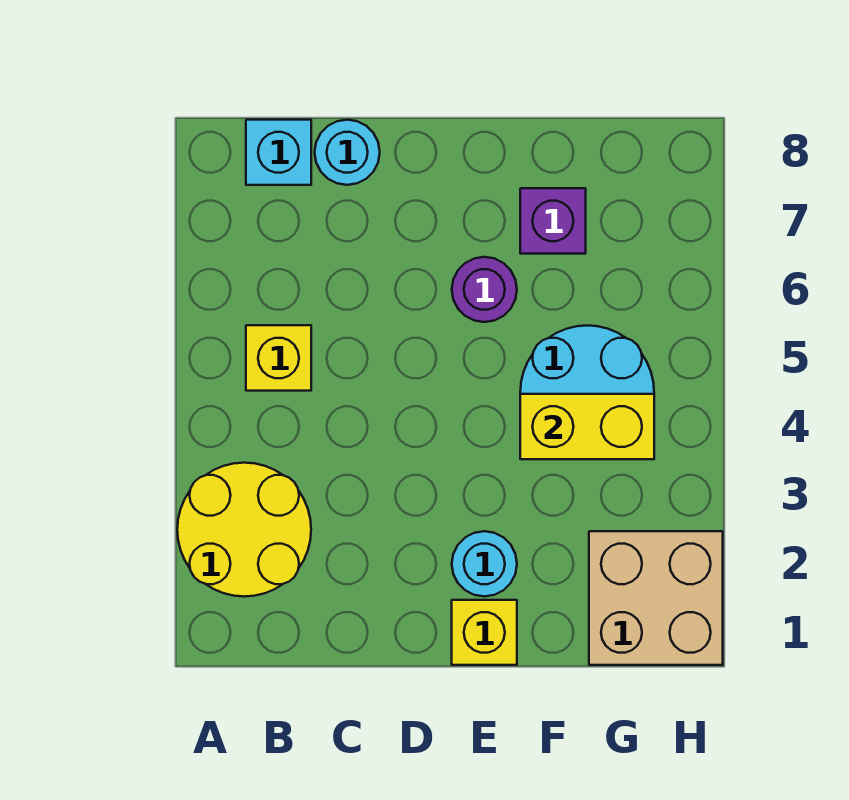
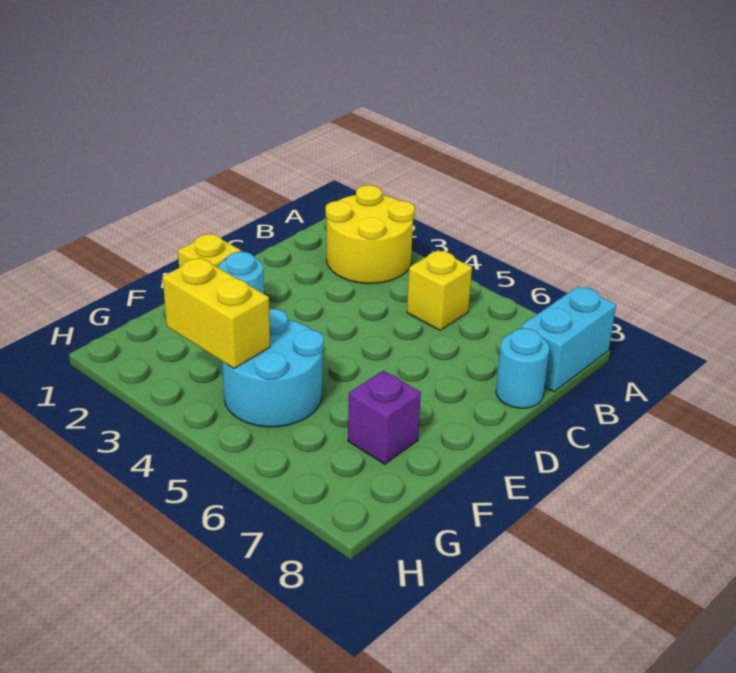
cyan 1x1 brick [246,120,311,185] -> cyan 1x2 brick [521,286,616,392]
purple 1x1 round brick [452,257,517,322] -> none
yellow 1x2 brick [520,394,654,459] -> yellow 1x2 brick turned to [163,257,270,369]
tan 2x2 brick [589,531,723,665] -> none

